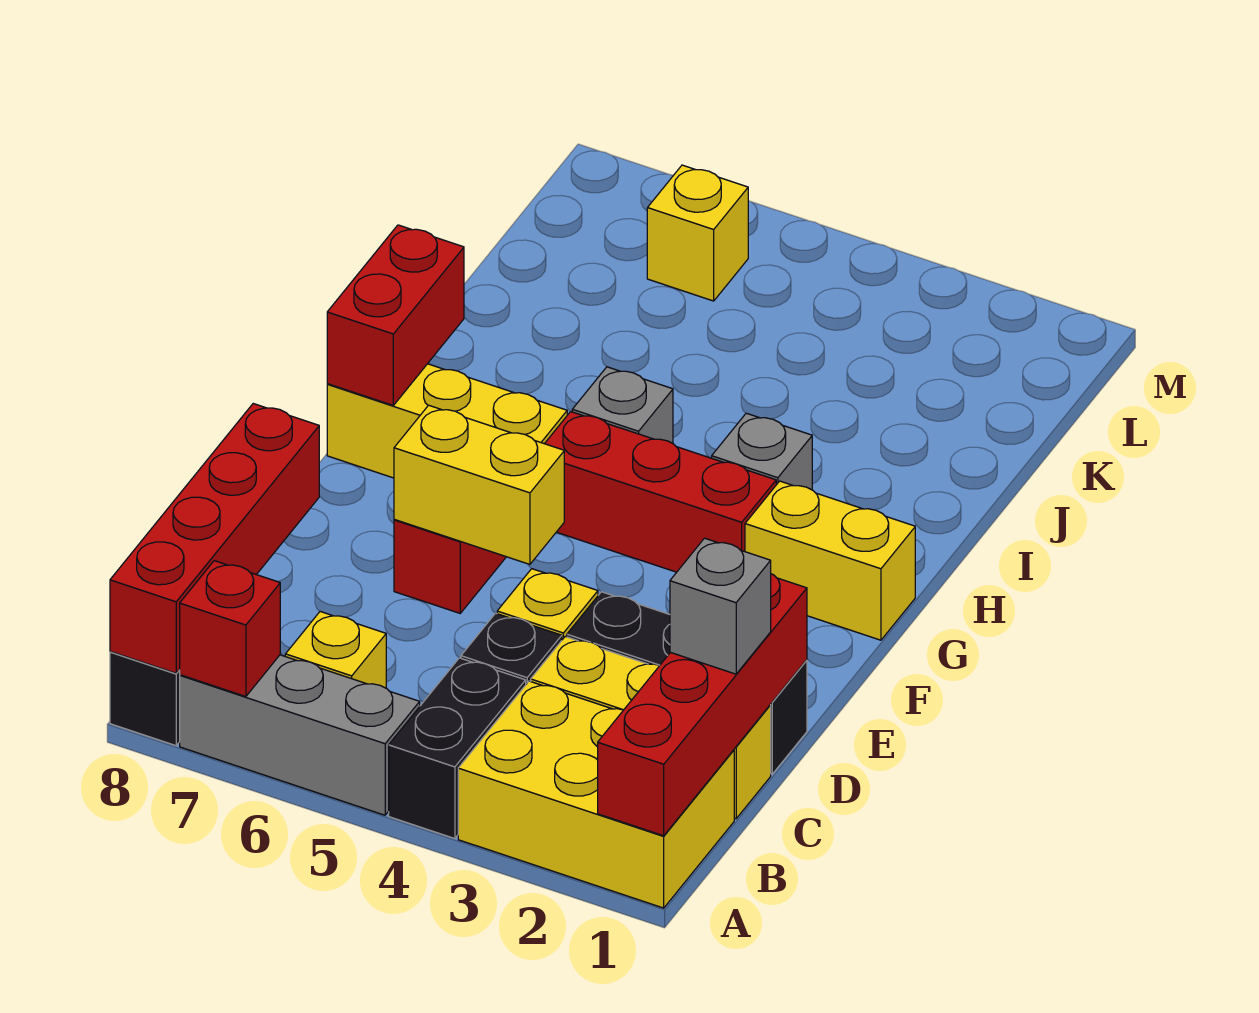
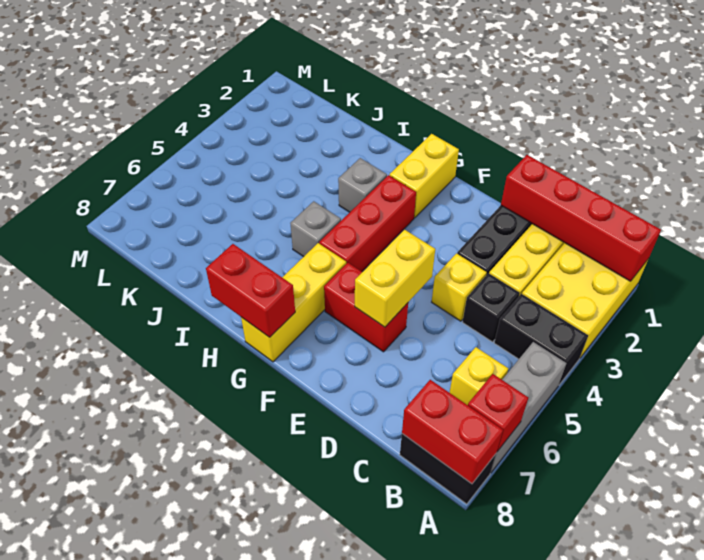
red 1x4 brick [110,404,319,673] -> red 1x2 brick [402,380,503,484]
grey 1x1 brick [670,538,771,674] -> none
yellow 1x1 brick [647,165,748,301] -> none

